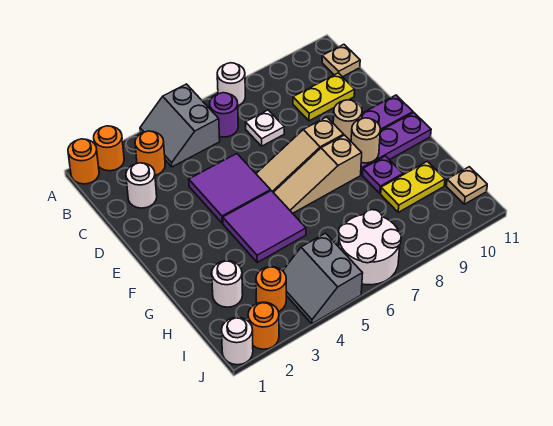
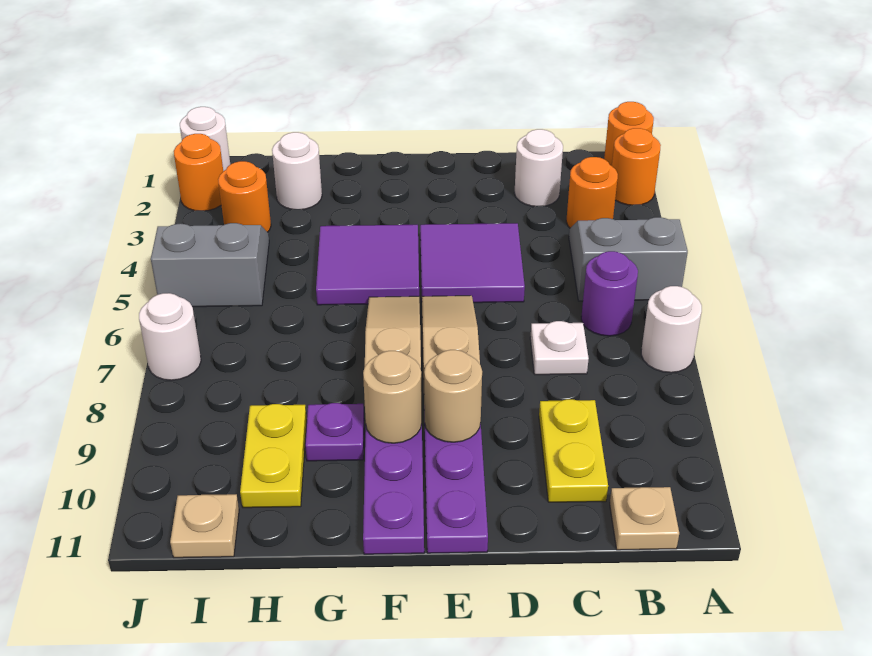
white 2x2 round brick [338,210,401,285] -> white 1x1 round brick [139,293,201,380]

